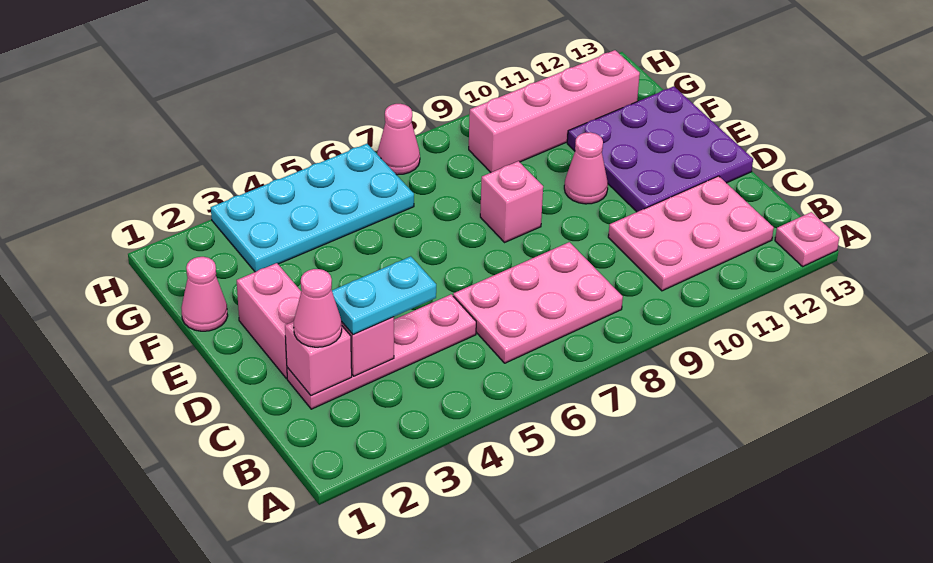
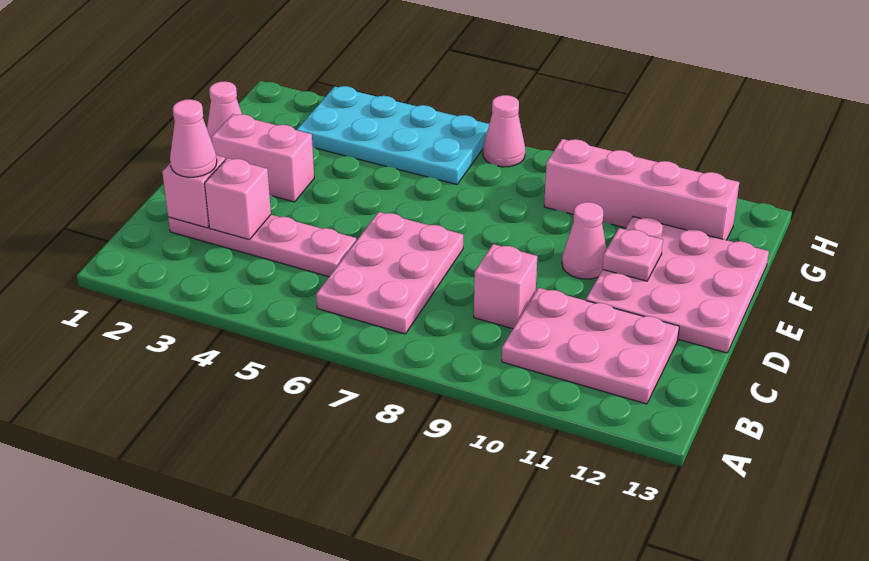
pink 1x1 plate [775,212,839,266] -> pink 1x1 plate moved to [603,228,663,281]
pink 2x3 plate [453,242,623,363] -> pink 2x3 plate turned to [316,212,463,334]
cyan 1x2 plate [332,256,436,334] -> none
pink 1x2 brick [237,263,301,378] -> pink 1x2 brick turned to [212,114,314,202]
purple 3x3 plate [567,86,753,212] -> pink 3x3 plate [586,217,769,353]
pink 1x1 brick [480,161,543,242] -> pink 1x1 brick moved to [474,244,537,329]

